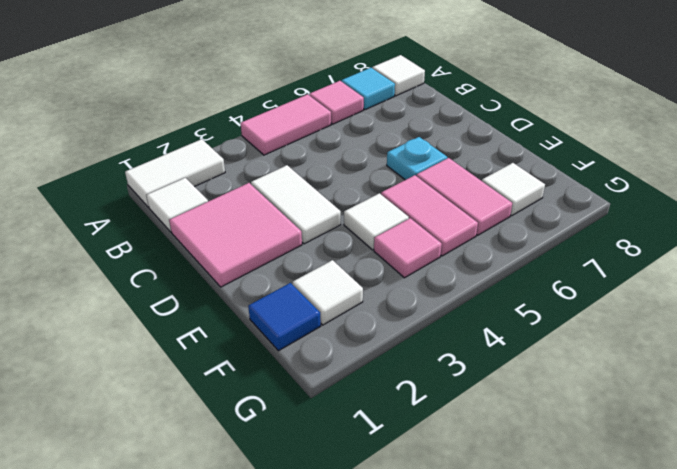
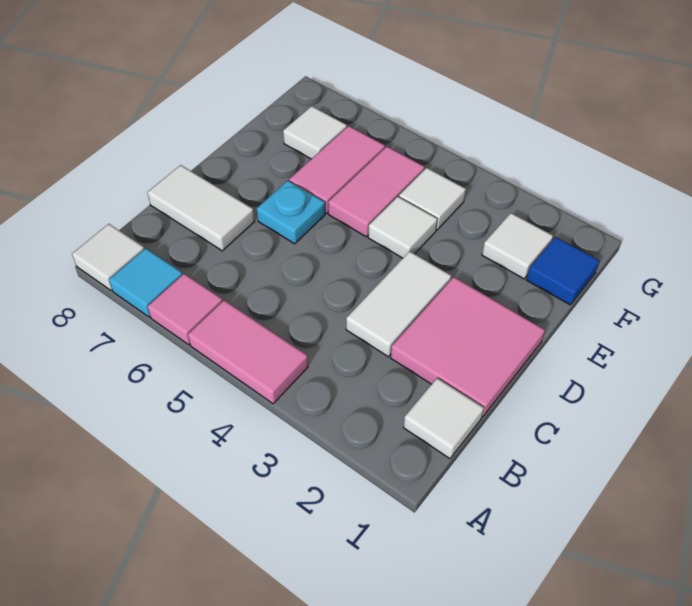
white 1x2 tile [125,139,225,207] -> white 1x2 tile moved to [147,165,255,251]
pink 1x1 tile [374,218,442,278] -> white 1x1 tile [399,168,466,230]

